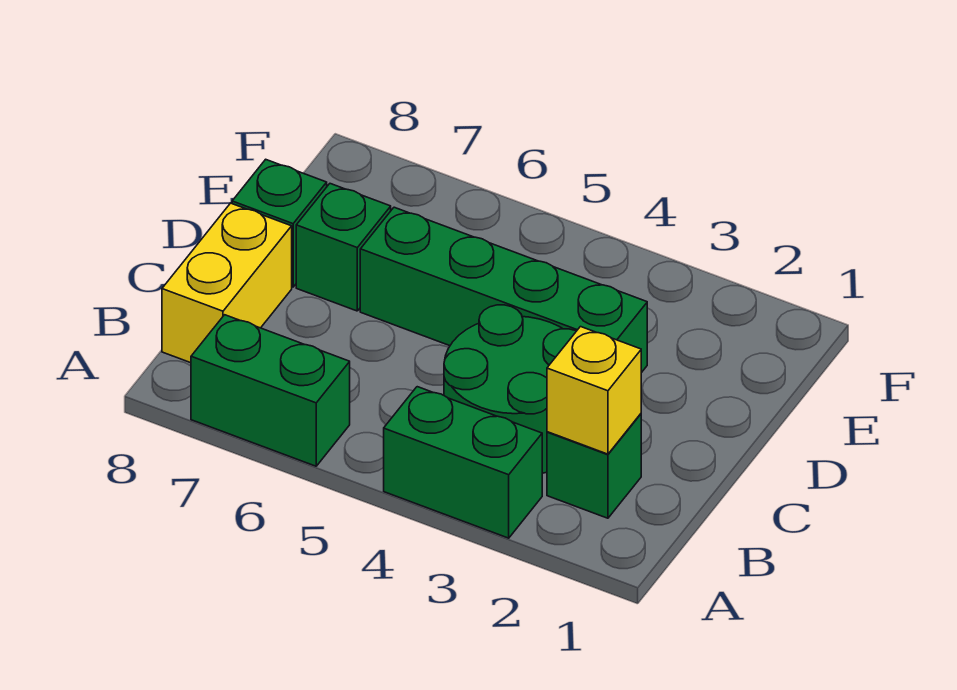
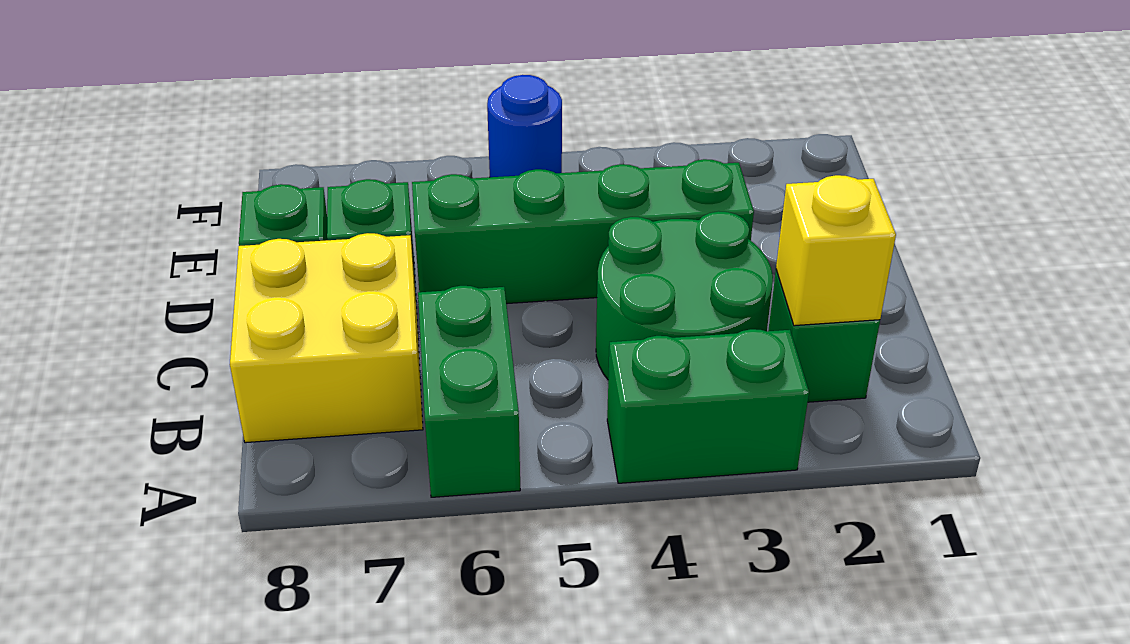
green 1x2 brick [191,315,350,466] -> green 1x2 brick turned to [418,286,520,497]
yellow 1x2 brick [162,203,292,363] -> yellow 2x2 brick [230,233,423,443]
none -> blue 1x1 round brick [487,75,562,177]

